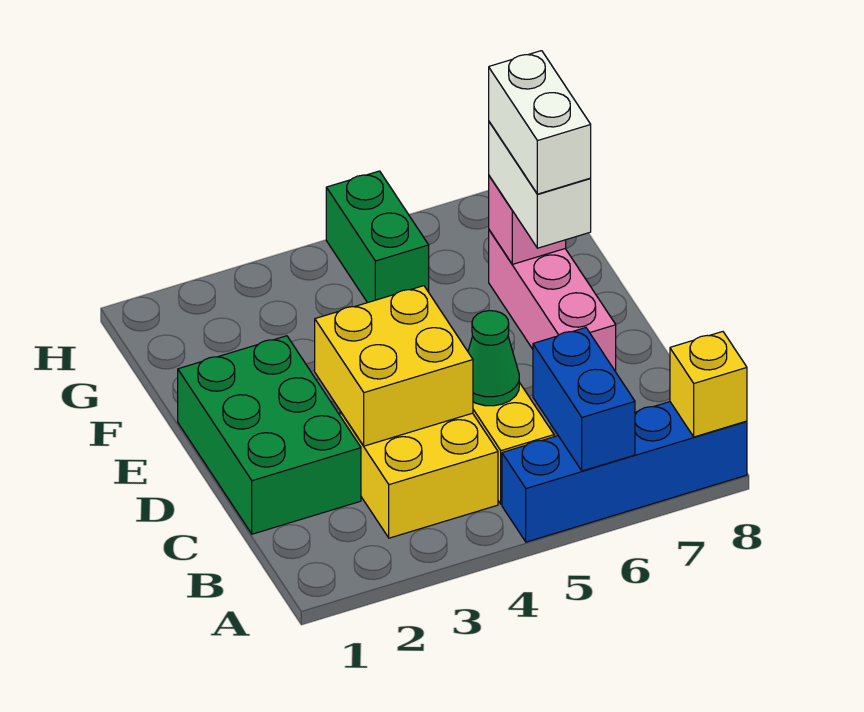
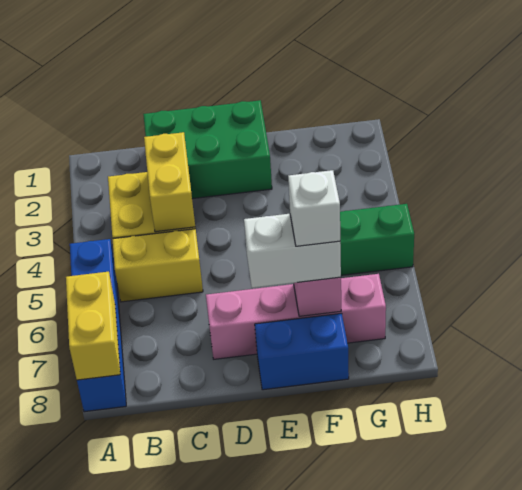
blue 1x2 brick [533,328,635,471] -> blue 1x2 brick moved to [255,313,349,390]
yellow 1x1 brick [670,332,747,437] -> yellow 1x2 brick [66,272,120,380]
yellow 2x2 brick [315,286,473,446] -> yellow 1x2 brick [144,132,195,232]
green 1x1 cone [468,311,519,406] -> none
pink 1x3 brick [489,230,616,372] -> pink 1x4 brick [206,274,386,359]
white 1x2 brick [489,51,591,194] -> white 1x1 brick [288,170,340,246]

